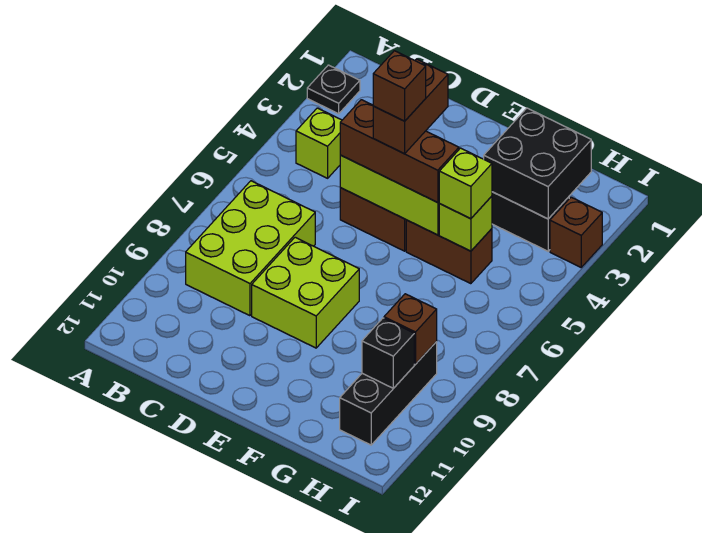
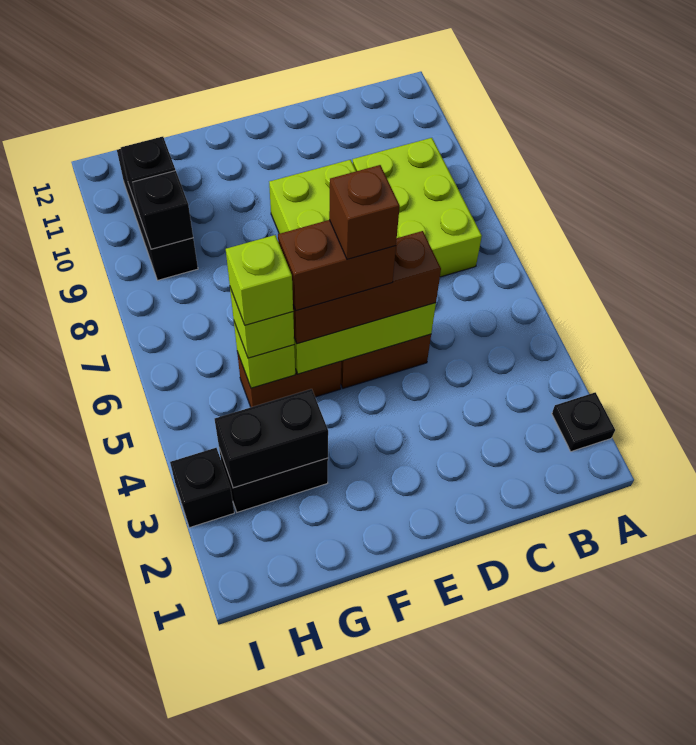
lime 1x1 brick [296,108,342,178] -> lime 1x1 brick moved to [226,235,293,325]
brown 1x2 brick [373,59,448,154] -> brown 1x2 brick turned to [278,220,396,311]
black 2x2 brick [484,108,591,219] -> black 1x2 brick [215,389,328,488]
brown 1x1 brick [384,294,437,364] -> black 1x1 brick [132,171,193,249]
brown 1x1 brick [550,197,602,267] -> black 1x1 brick [170,448,234,528]

